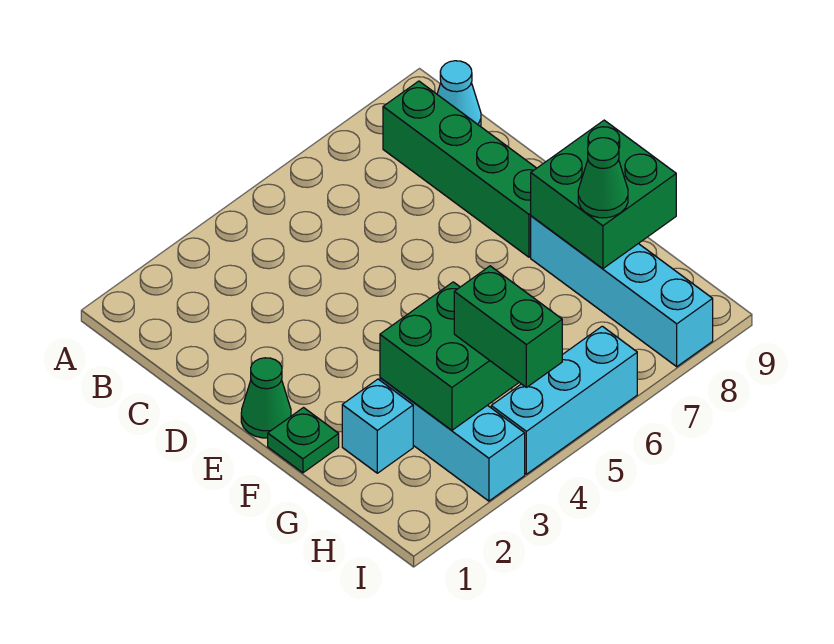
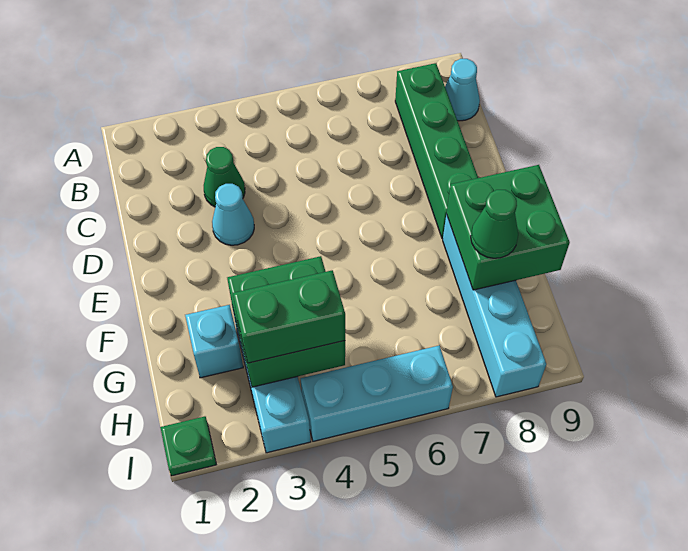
none -> cyan 1x1 cone [212,184,254,245]
green 1x1 cone [241,358,291,438] -> green 1x1 cone moved to [204,147,245,207]
green 1x1 plate [268,408,339,473] -> green 1x1 plate moved to [160,416,216,476]
green 1x2 brick [454,266,562,387] -> green 1x2 brick turned to [233,270,345,363]

